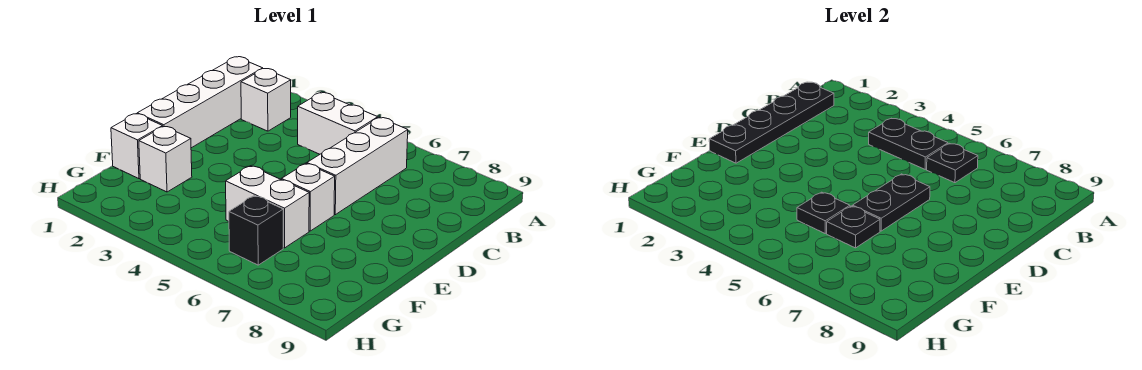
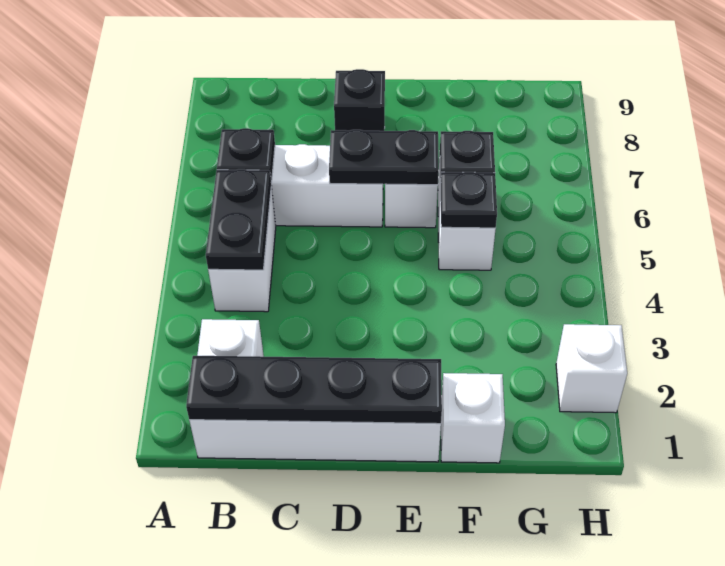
white 1x1 brick [139,127,192,192] -> white 1x1 brick moved to [556,324,627,413]
black 1x1 brick [229,196,283,265] -> black 1x1 brick moved to [334,69,385,131]

